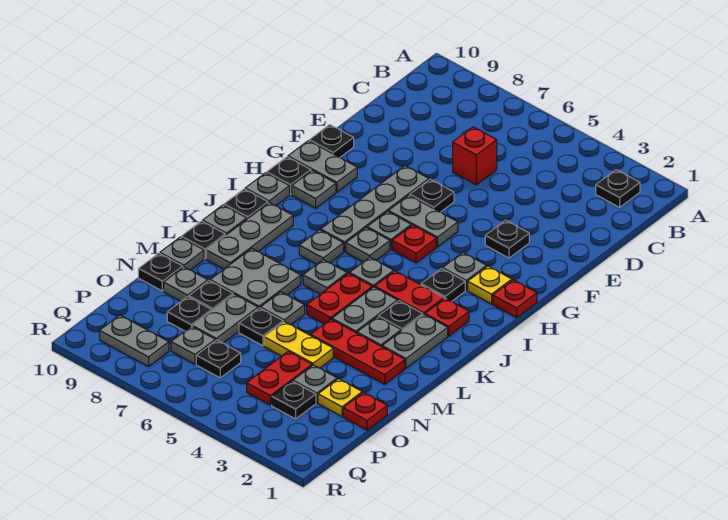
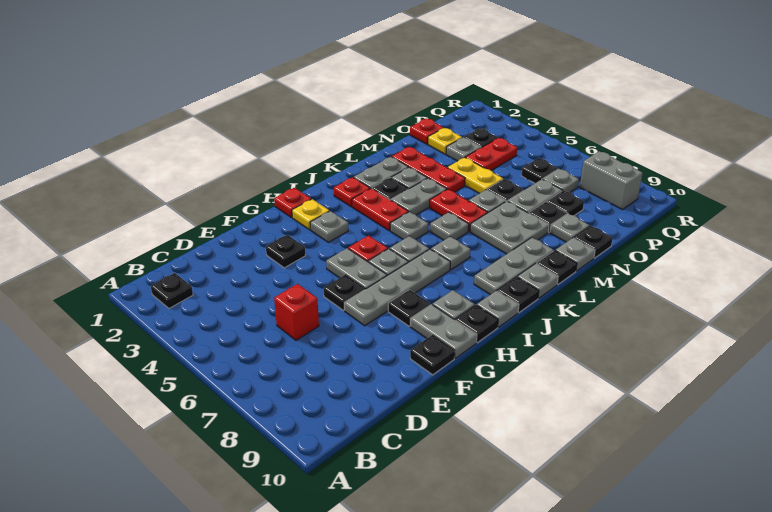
black 1x1 plate [421,269,465,302] -> black 1x1 plate moved to [388,290,430,326]
red 1x2 plate [307,273,372,324] -> red 1x2 plate turned to [430,189,488,231]
grey 1x2 plate [100,315,169,367] -> grey 1x2 brick [580,151,643,209]

